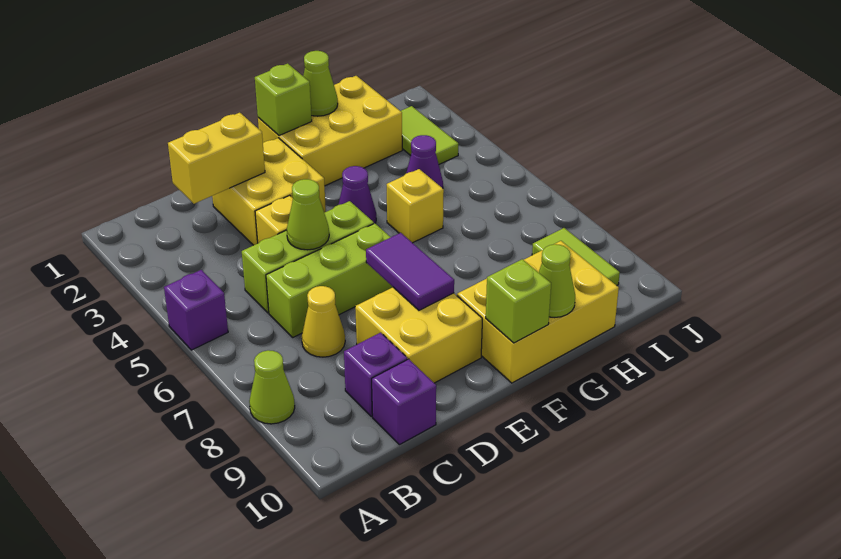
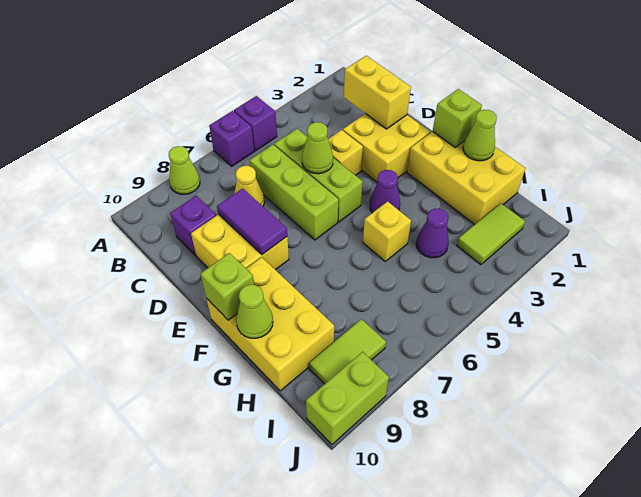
purple 1x1 brick [372,359,436,445] -> purple 1x1 brick moved to [209,111,254,166]
purple 1x2 tile [366,233,454,310] -> purple 1x2 tile turned to [217,188,287,254]
none -> lime 1x2 brick [306,352,389,444]

